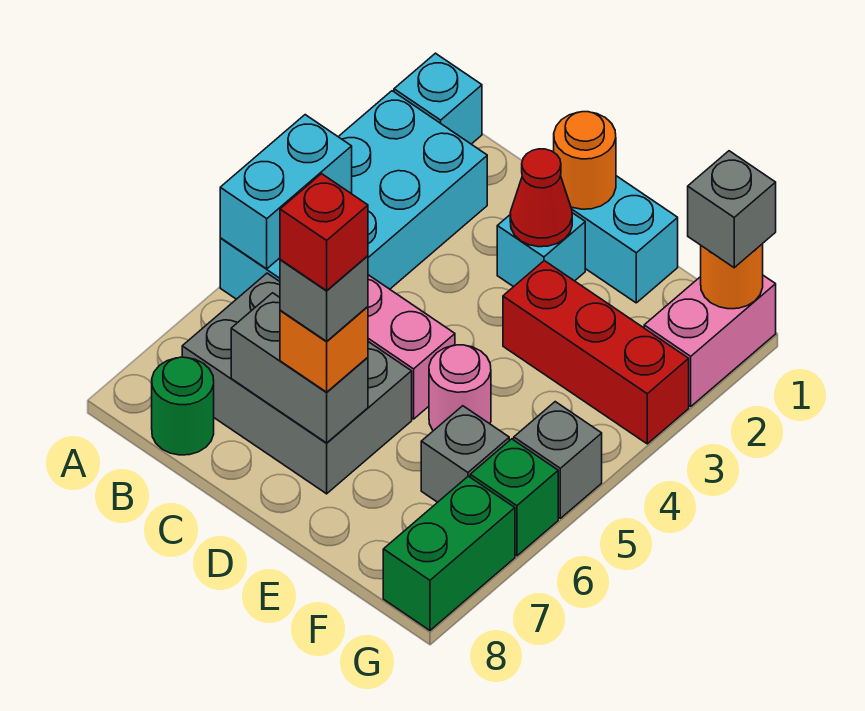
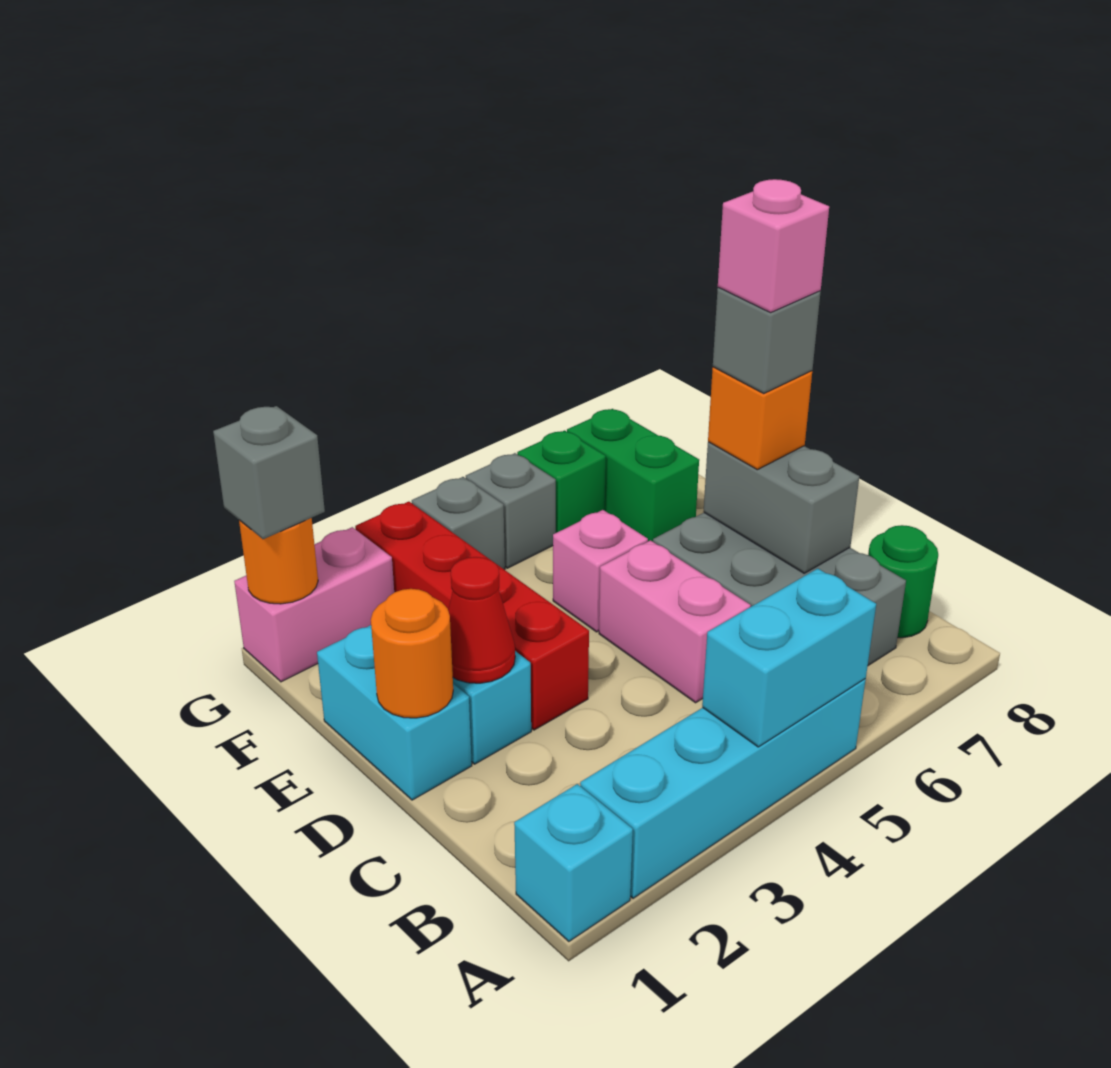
cyan 2x4 brick [220,91,487,299] -> cyan 1x4 brick [580,679,866,898]
red 1x1 brick [280,174,368,291] -> pink 1x1 brick [718,179,829,313]
red 1x3 brick [503,261,689,444] -> red 1x4 brick [355,502,589,730]
pink 1x1 round brick [429,345,491,431] -> pink 1x1 brick [553,510,648,632]
grey 1x1 brick [421,406,509,502] -> grey 1x1 brick moved to [412,477,505,570]
green 1x2 brick [383,476,515,630] -> green 1x2 brick turned to [567,409,699,542]

